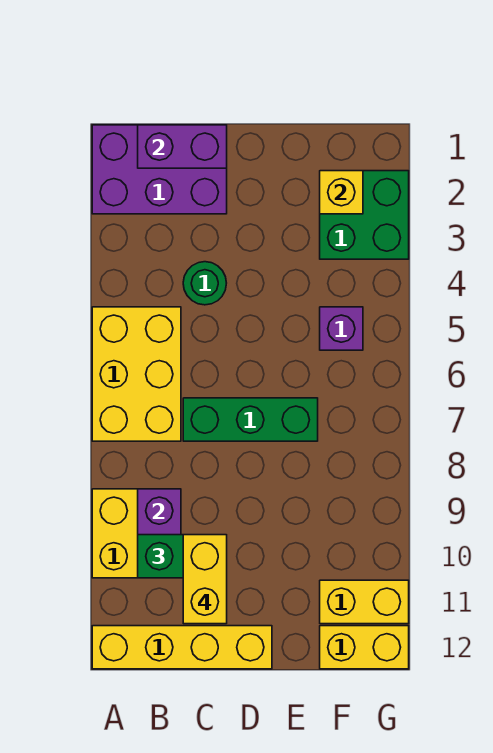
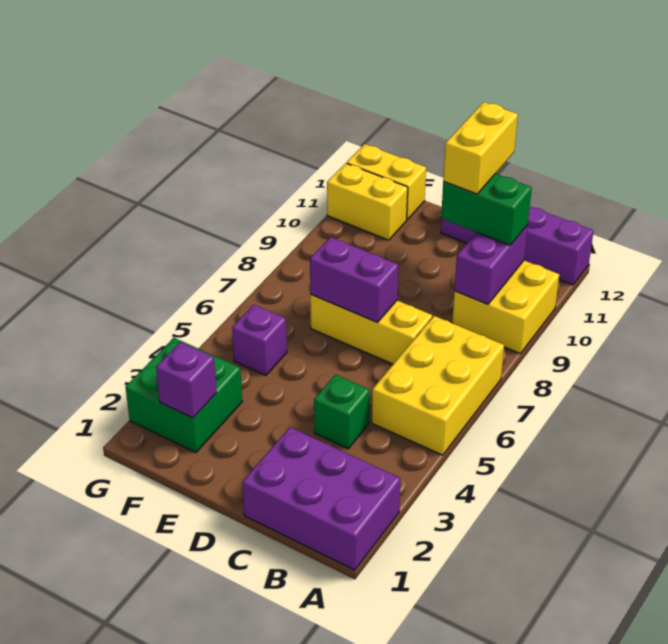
yellow 1x4 brick [92,626,272,669] -> purple 1x4 brick [441,207,593,285]
purple 1x2 brick [138,125,227,168] -> purple 1x2 brick moved to [310,237,398,322]
green 1x1 round brick [183,262,226,305] -> green 1x1 brick [314,374,370,449]
green 1x3 brick [183,398,318,441] -> yellow 1x3 brick [310,295,432,364]
yellow 1x1 brick [320,171,363,214] -> purple 1x1 brick [156,342,216,418]

